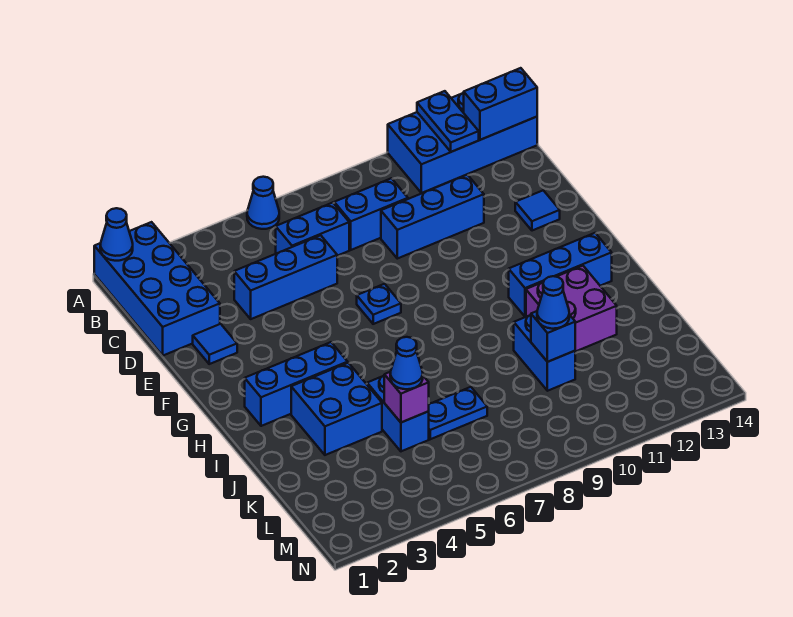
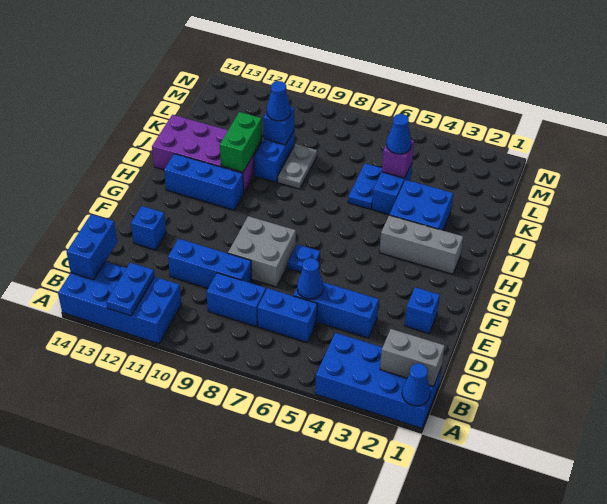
blue 2x4 brick [94,222,220,356] -> blue 2x4 brick turned to [315,333,442,428]
blue 1x1 cone [247,177,279,229] -> blue 1x1 cone moved to [297,258,323,299]
none -> grey 1x2 brick [380,329,445,387]
blue 1x2 brick [464,68,537,140] -> blue 1x2 brick turned to [67,214,117,280]
blue 1x1 tile [193,324,237,364] -> blue 1x1 brick [405,287,440,333]
none -> grey 2x2 brick [228,216,296,287]
blue 1x1 tile [515,190,560,231] -> blue 1x1 brick [131,206,166,250]
blue 1x3 brick [245,342,348,426] -> grey 1x3 brick [379,215,463,274]
purple 2x2 brick [526,266,617,352] -> purple 2x4 brick [152,115,262,192]
none -> green 1x2 brick [220,112,262,172]
none -> grey 1x2 plate [278,144,317,189]
blue 1x2 plate [429,387,487,439] -> blue 1x2 plate turned to [348,163,382,209]

